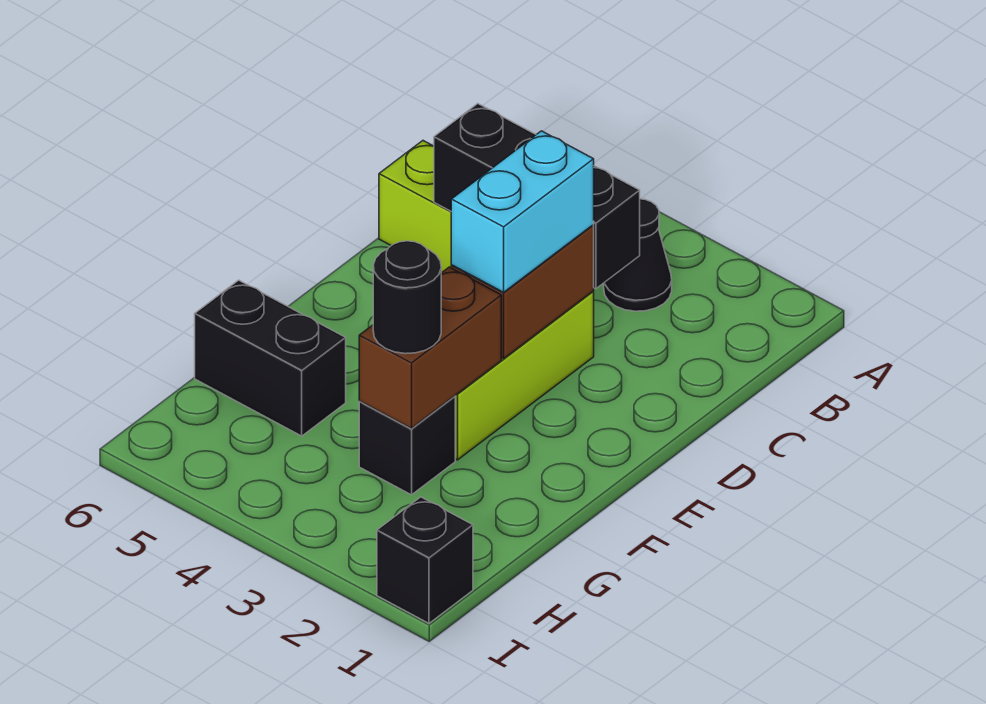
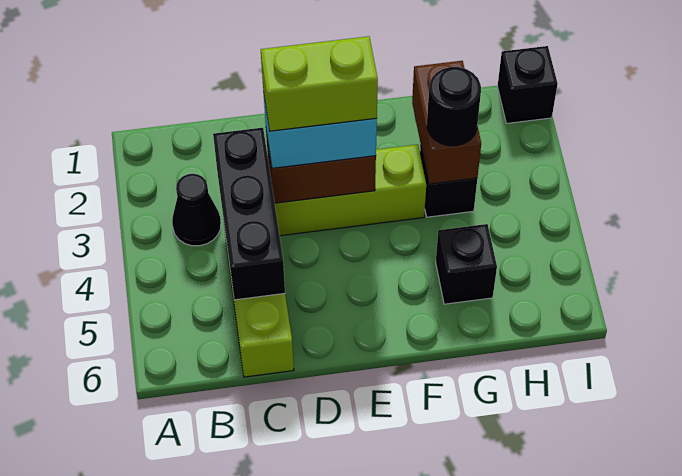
none -> lime 1x2 brick [261,36,378,131]
brown 1x2 brick [359,267,501,429] -> brown 1x2 brick turned to [412,61,481,184]
black 1x2 brick [195,280,346,436] -> black 1x1 brick [436,224,497,304]

